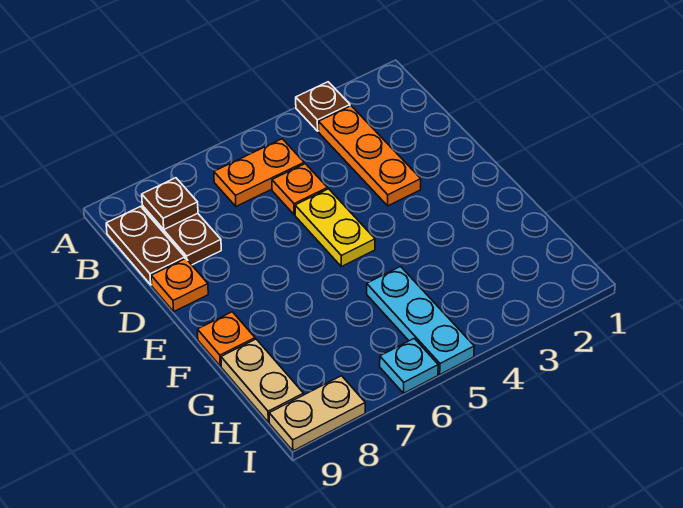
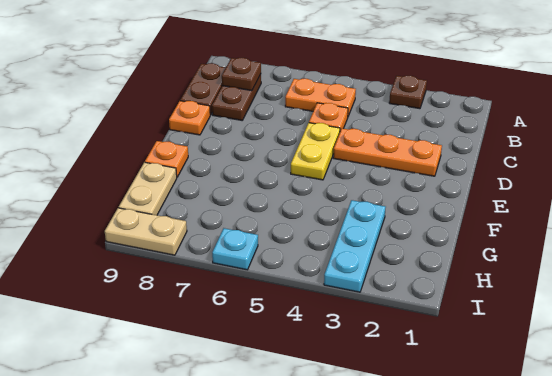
orange 1x3 plate [319,106,421,206] -> orange 1x3 plate turned to [333,128,442,176]
cyan 1x3 plate [367,267,474,374] -> cyan 1x3 plate moved to [324,200,386,292]

